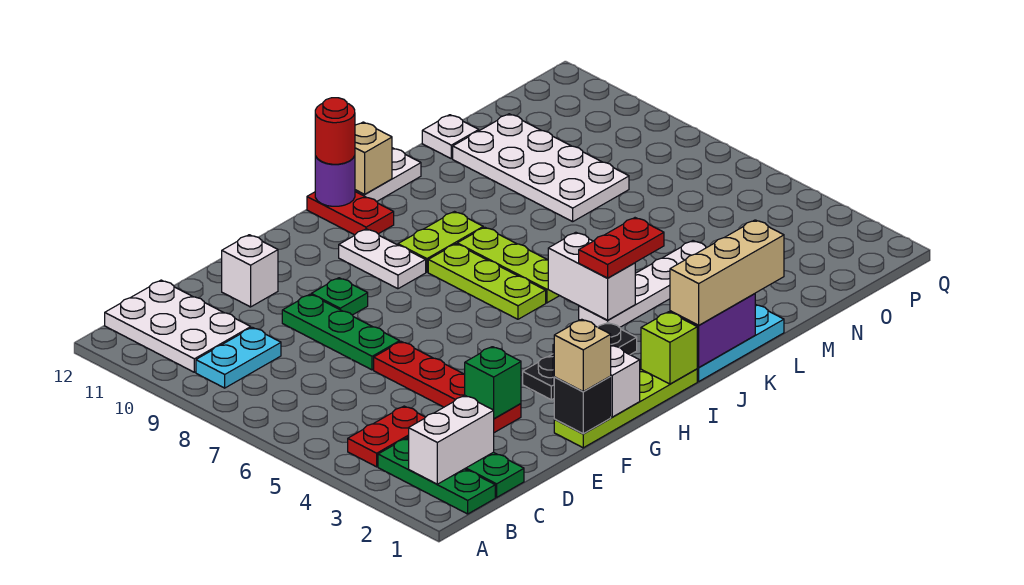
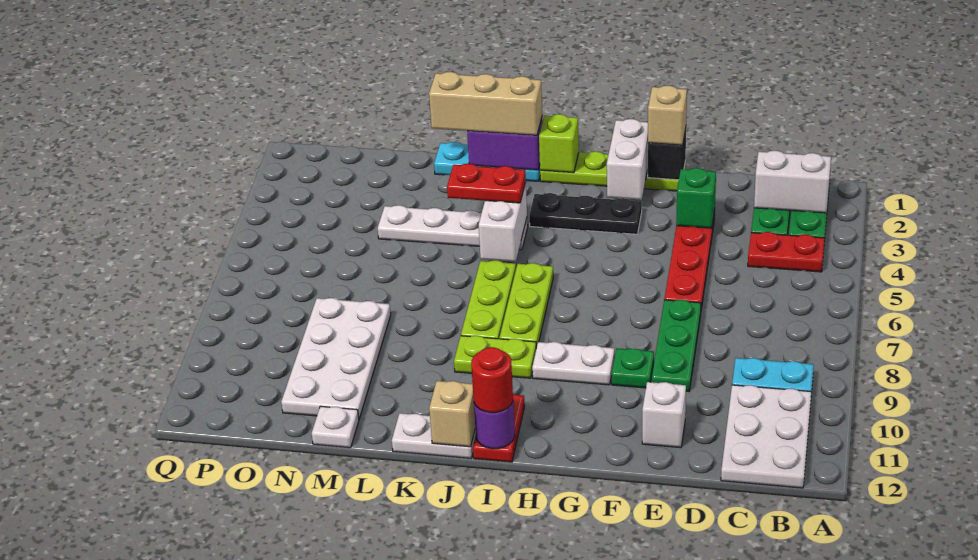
white 1x2 plate [339,229,426,289] -> white 1x2 plate turned to [532,342,614,385]

